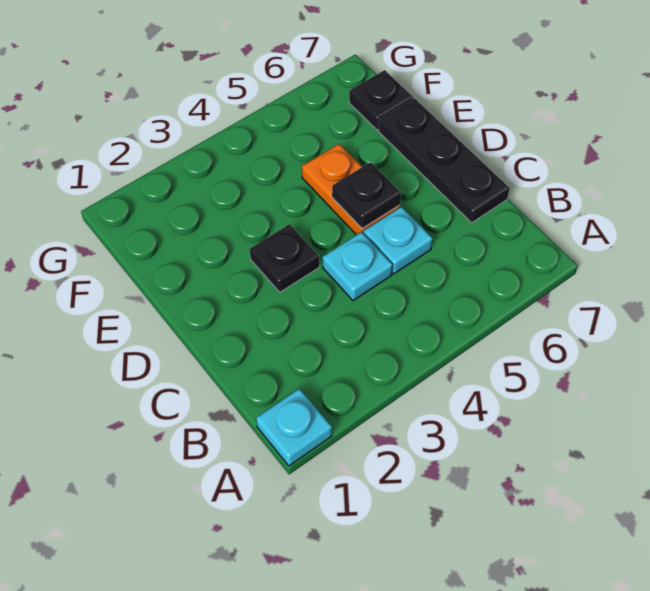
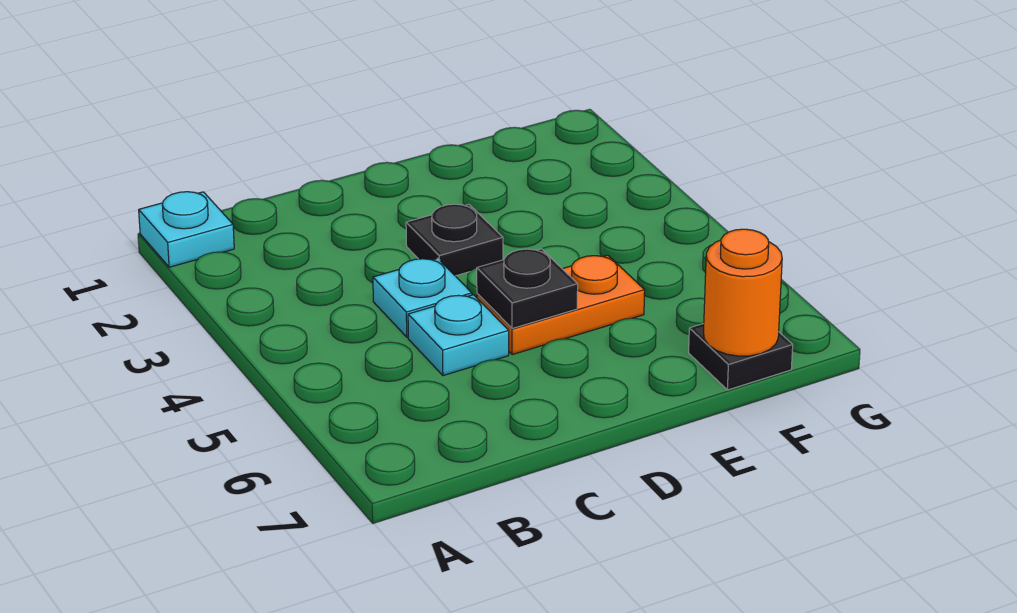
black 1x3 plate [379,98,510,223] -> none
none -> orange 1x1 round brick [704,229,782,356]

